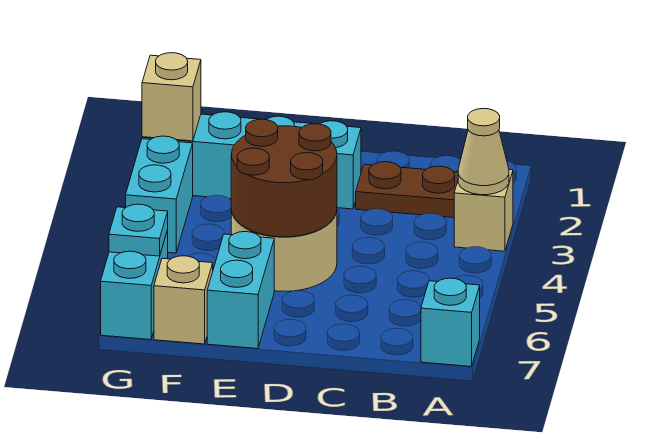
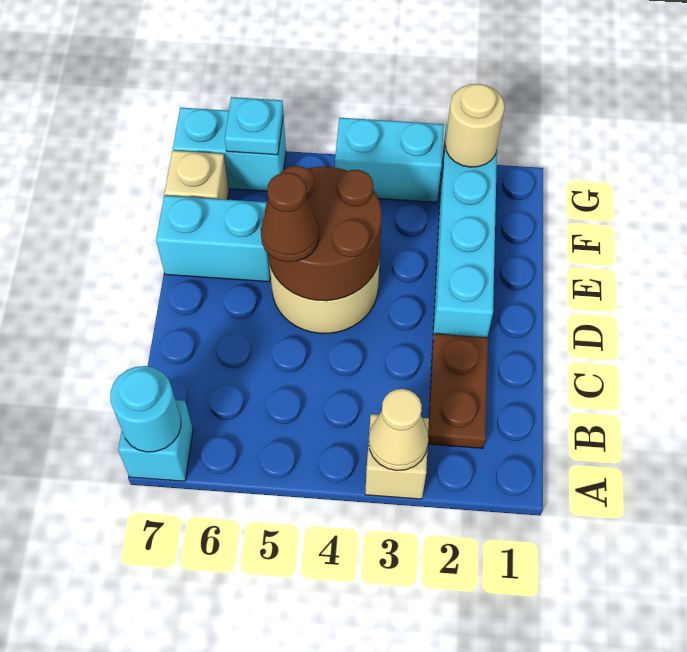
none -> cyan 1x1 round brick [110,366,181,452]
none -> brown 1x1 cone [261,172,319,262]
tan 1x1 brick [142,53,201,141] -> tan 1x1 round brick [445,84,505,167]

